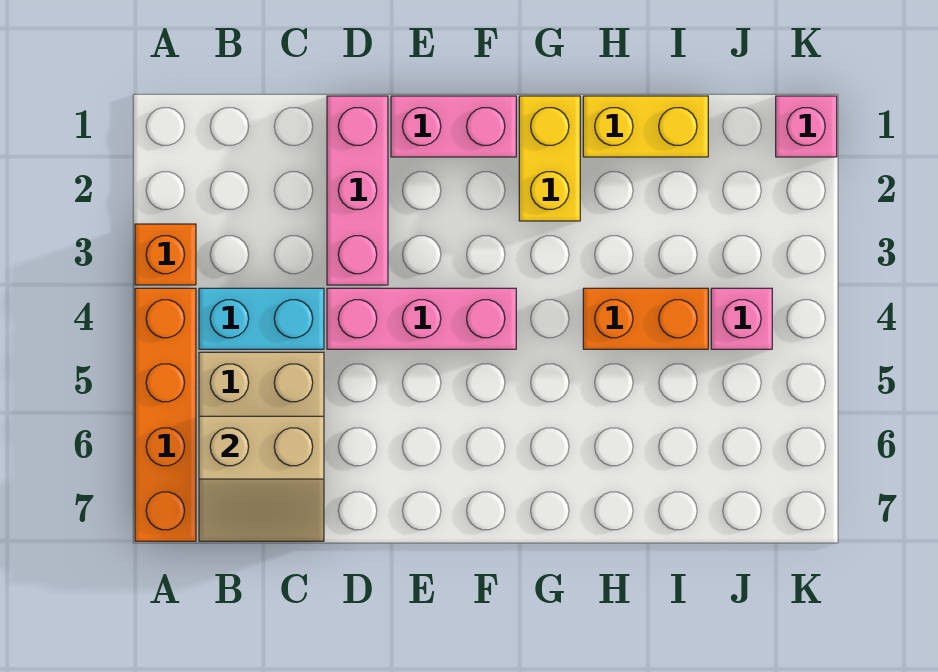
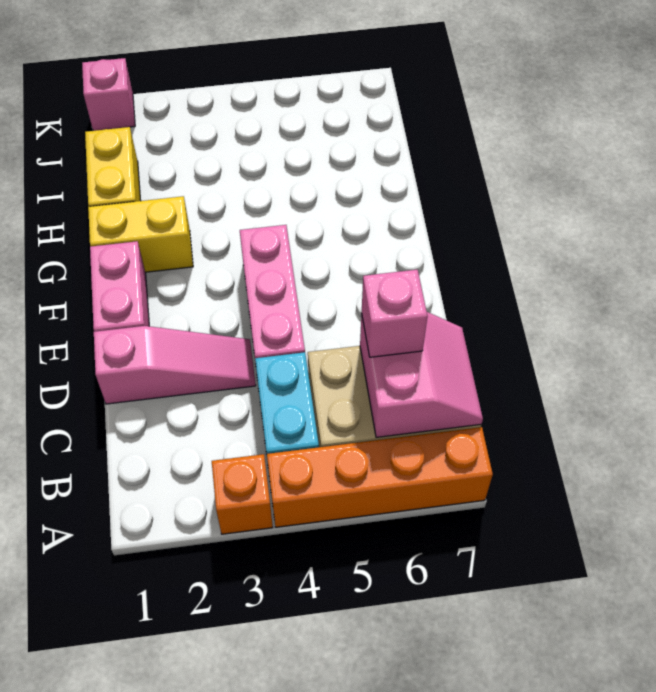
tan 2x2 slope [199,416,324,541] -> pink 2x2 slope [360,312,483,438]
pink 1x3 brick [327,96,388,285] -> pink 1x3 slope [94,326,256,404]
orange 1x2 brick [583,288,708,349] -> none
pink 1x1 brick [711,288,772,349] -> pink 1x1 brick moved to [362,270,428,357]

